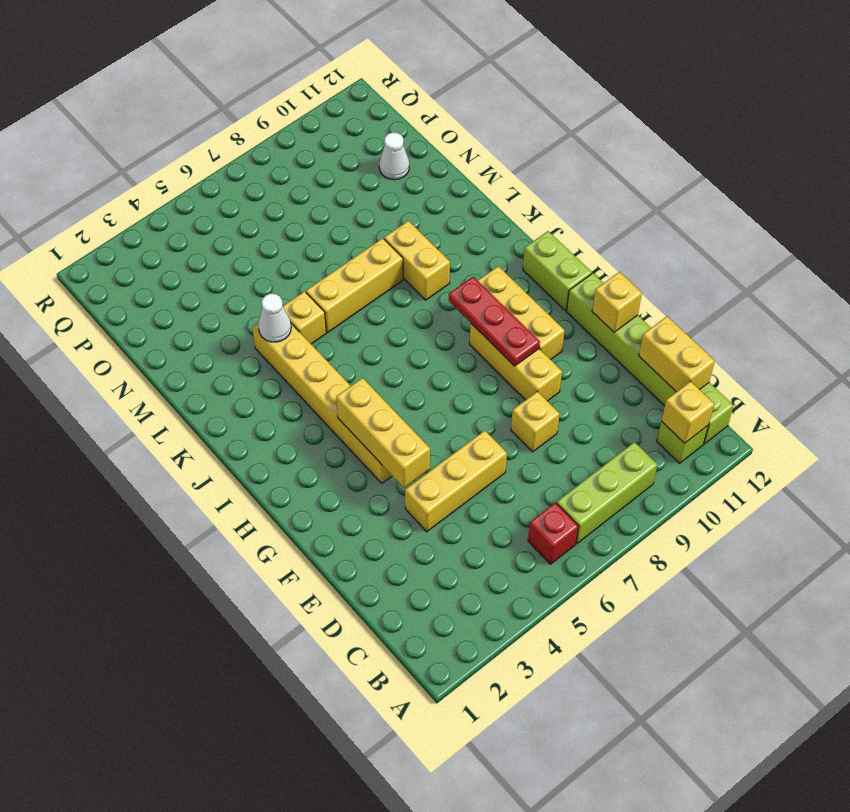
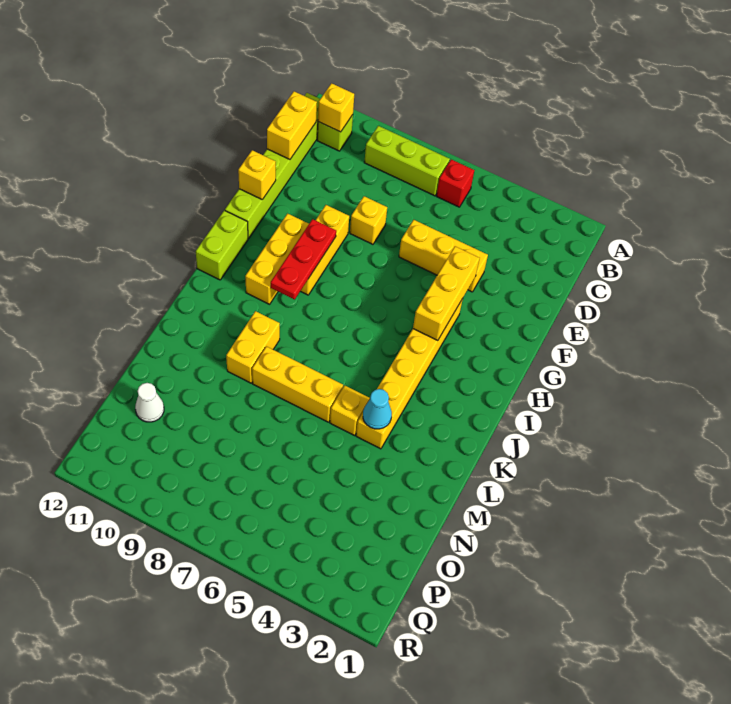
white 1x1 cone [258,294,291,342] -> cyan 1x1 cone [363,389,392,429]

